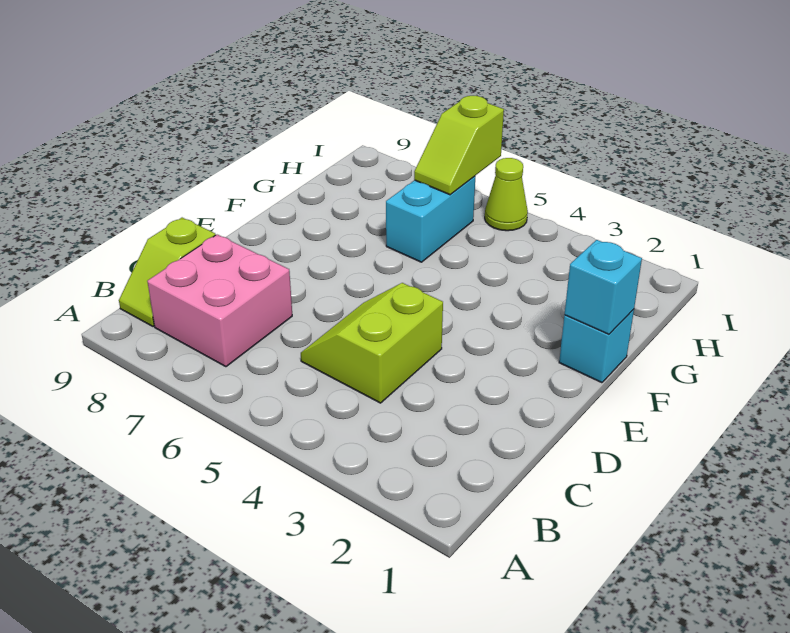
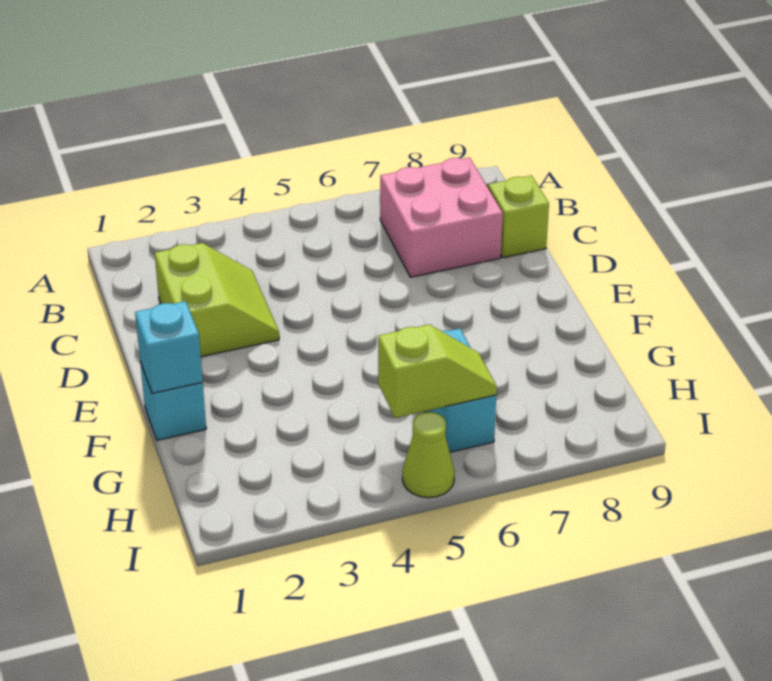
lime 2x2 slope [301,283,443,403] -> lime 2x2 slope moved to [155,243,279,357]
lime 1x2 slope [414,96,504,195] -> lime 1x2 slope turned to [378,324,497,418]

